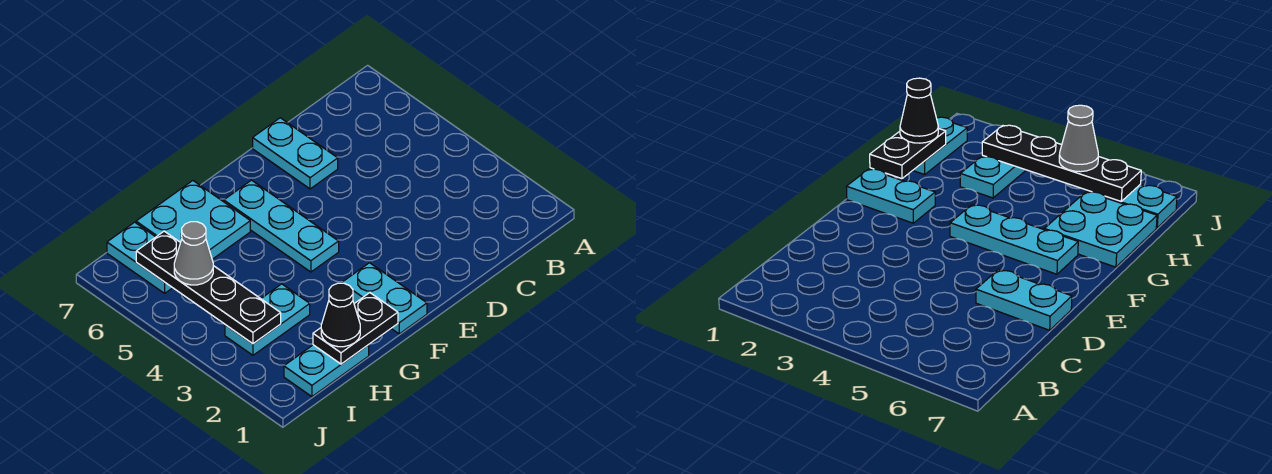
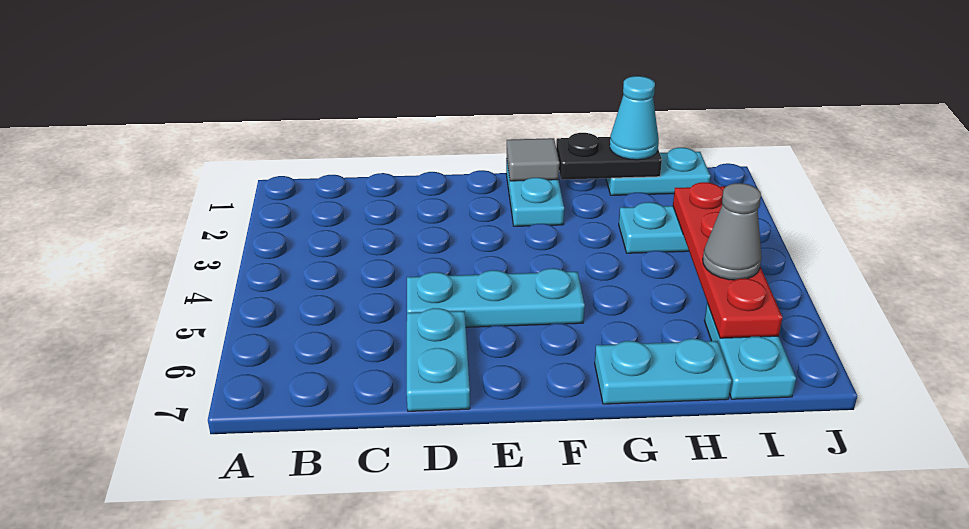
none -> grey 1x1 tile [507,138,559,181]
cyan 1x3 plate [224,180,339,272] -> cyan 1x3 plate turned to [407,268,585,327]
cyan 2x2 plate [136,181,250,259] -> cyan 1x2 plate [595,339,732,404]
black 1x1 cone [321,283,360,347] -> cyan 1x1 cone [610,76,659,160]
black 1x4 plate [136,231,281,344] -> red 1x4 plate [673,182,782,338]

